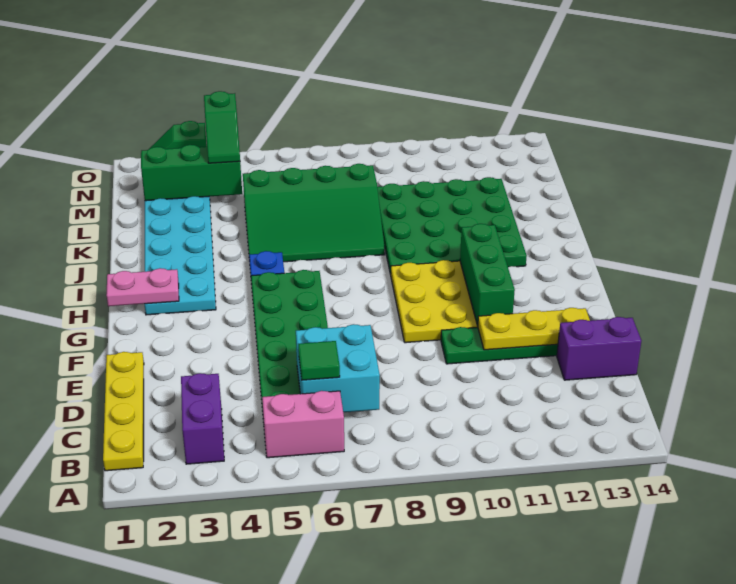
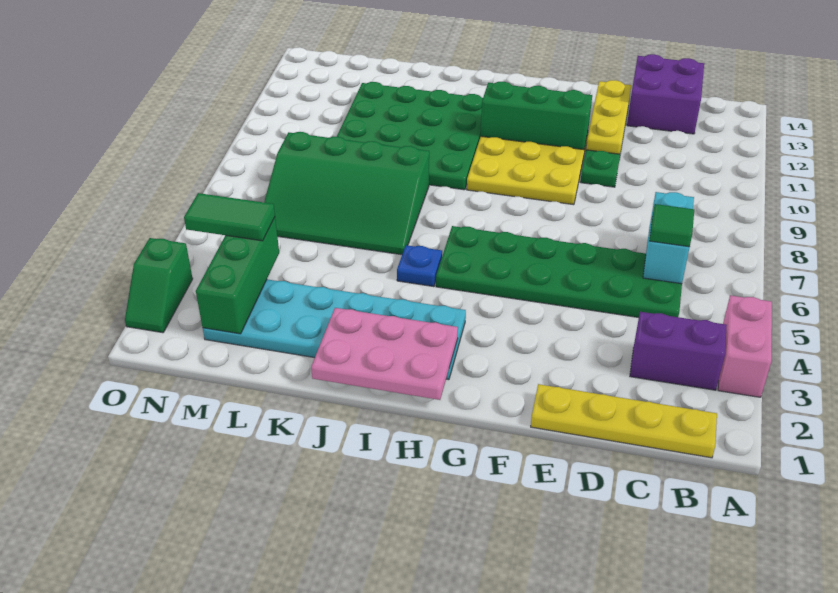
pink 1x2 brick [262,391,344,458] -> pink 1x2 brick moved to [718,295,772,397]
cyan 2x2 brick [296,324,380,412] -> cyan 1x2 brick [643,192,694,284]
purple 1x2 brick [557,317,641,380] -> purple 2x2 brick [627,54,704,134]
pink 1x2 plate [106,268,179,306] -> pink 2x3 plate [311,308,458,400]
green 3x4 slope [243,164,385,262] -> green 3x4 slope turned to [264,132,429,255]
green 1x2 slope [204,91,240,163] -> green 1x2 tile [184,193,275,241]

